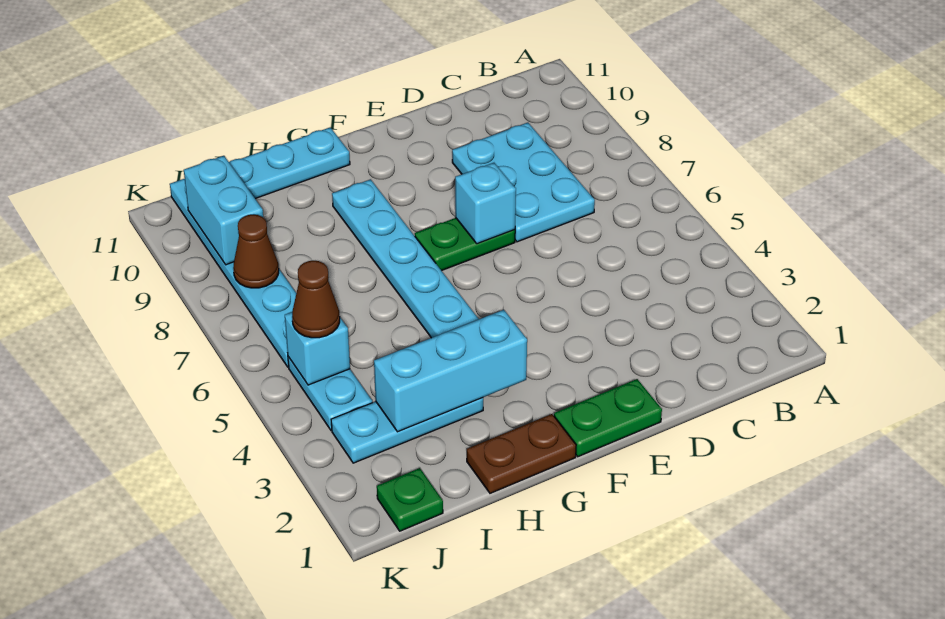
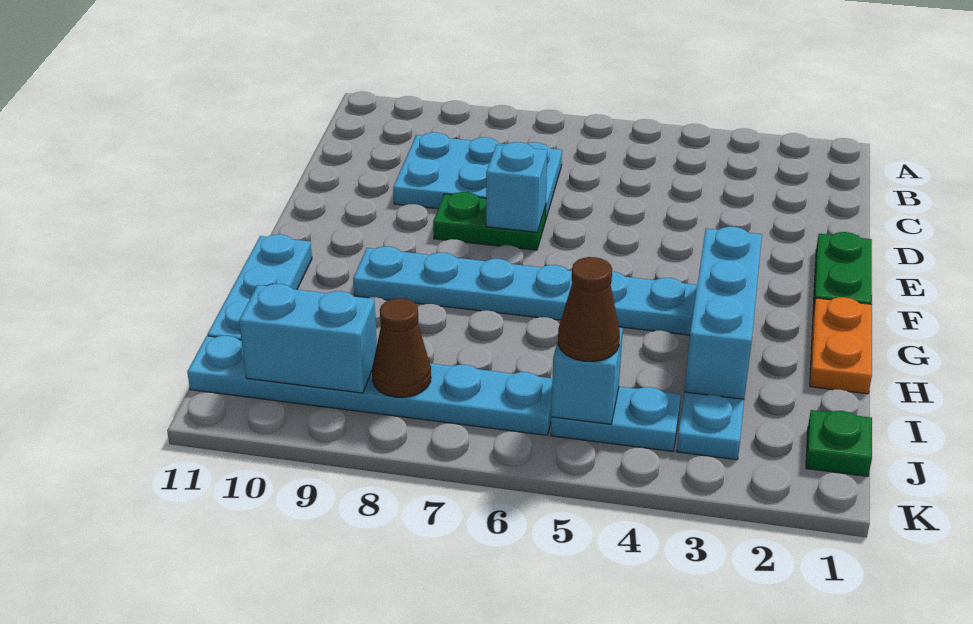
green 1x2 plate [415,218,515,271] -> green 1x2 plate turned to [433,192,546,250]
brown 1x2 plate [467,414,576,493] -> orange 1x2 plate [810,297,872,394]

